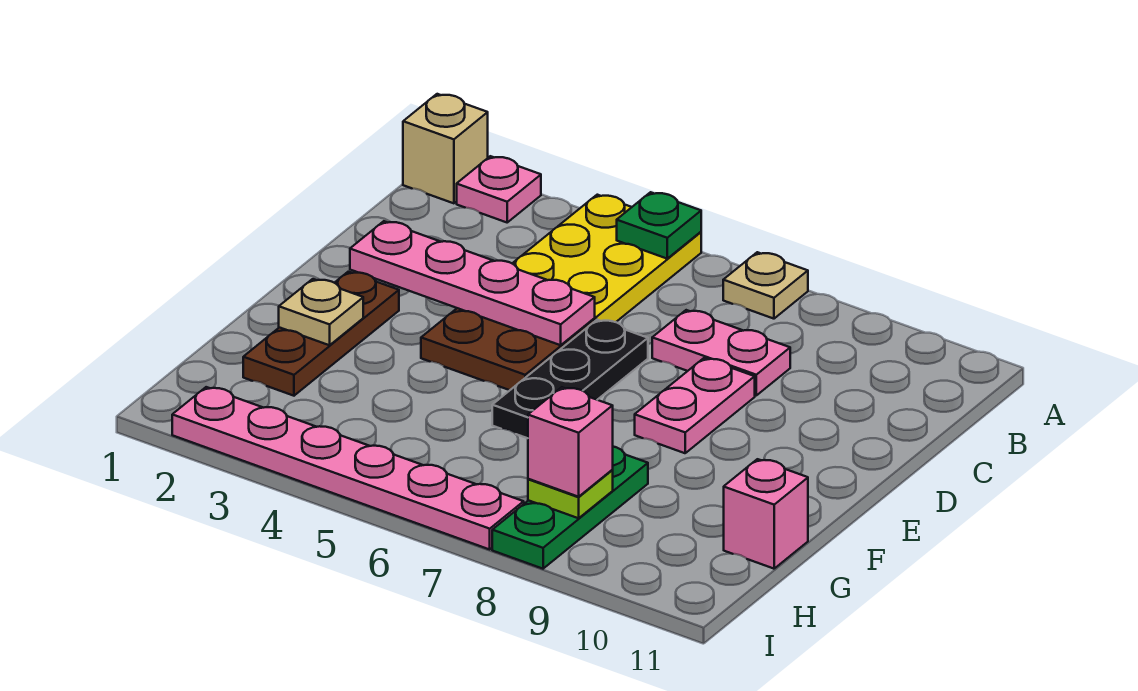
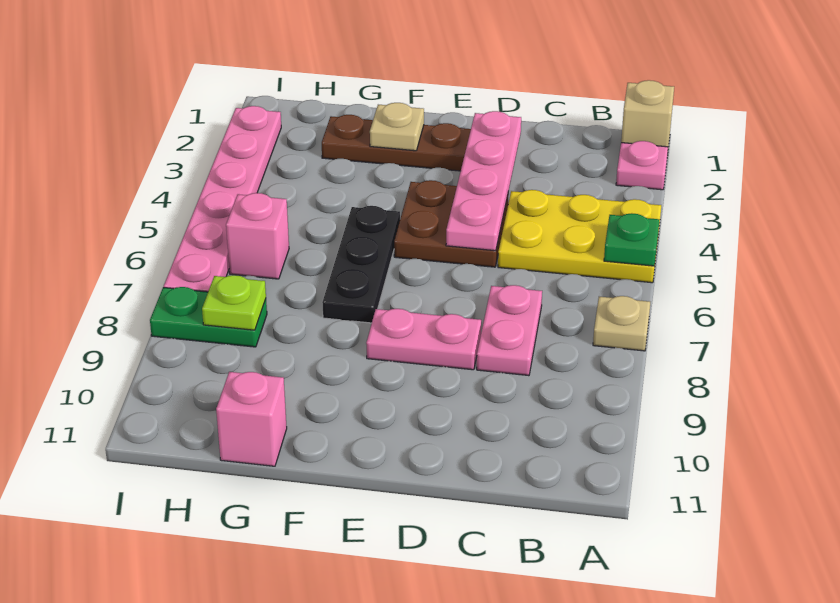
black 1x3 plate [492,320,648,438] -> black 1x3 plate turned to [322,206,400,323]
green 1x3 plate [492,447,648,569] -> green 1x2 plate [150,287,267,347]
pink 1x1 brick [528,387,613,497] -> pink 1x1 brick moved to [226,193,289,279]

